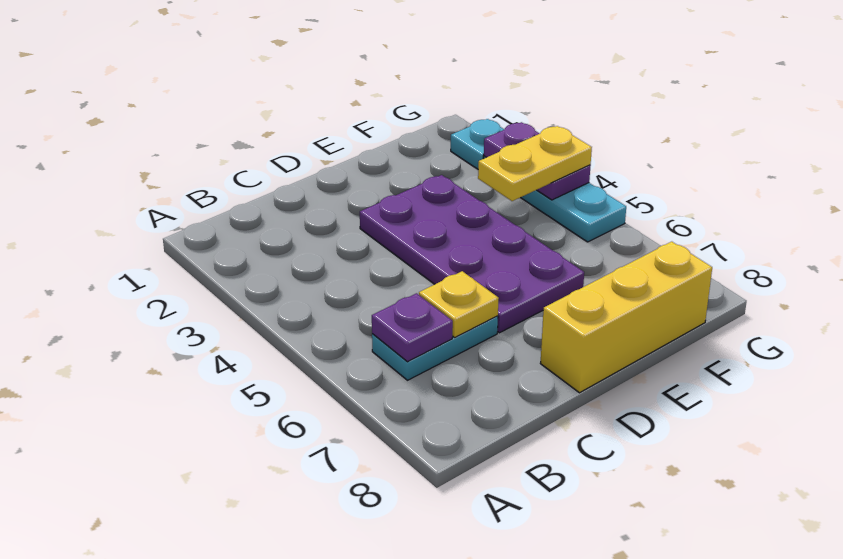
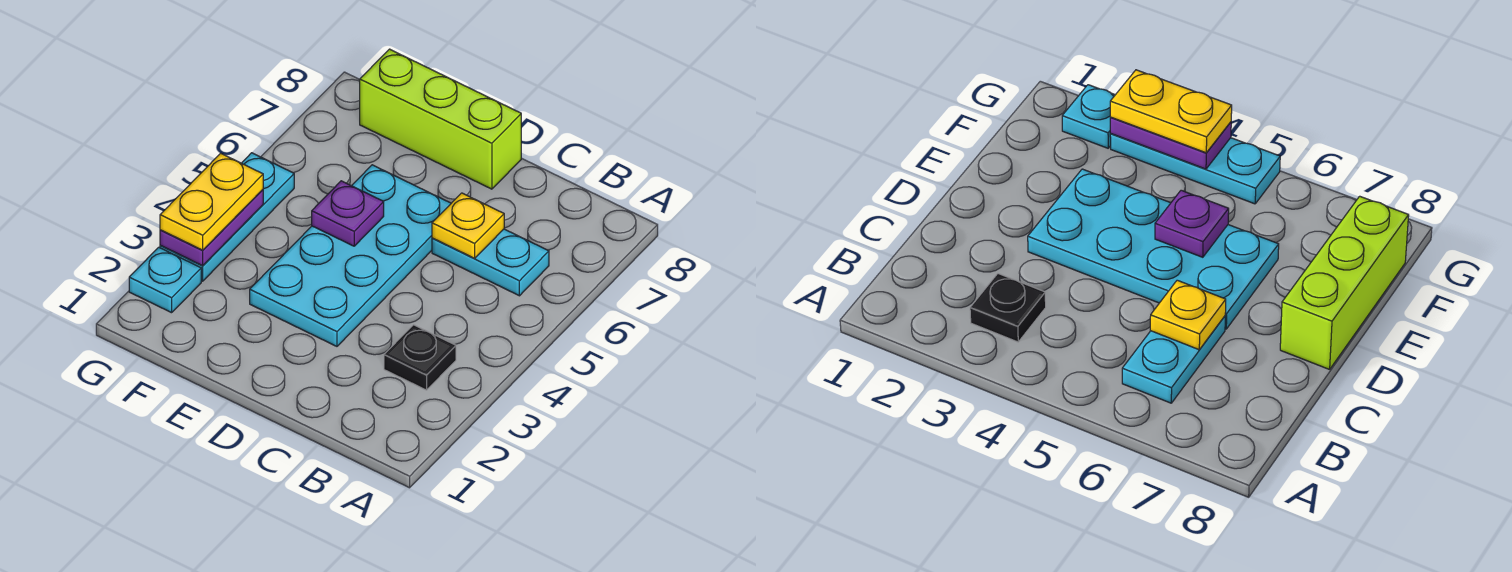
none -> black 1x1 plate [384,325,456,390]
purple 1x1 plate [372,293,453,362] -> purple 1x1 plate moved to [312,181,384,246]
purple 2x4 plate [360,175,584,333] -> cyan 2x4 plate [250,165,451,346]
yellow 1x3 brick [540,242,712,393] -> lime 1x3 brick [360,49,521,189]
yellow 1x2 plate [478,126,592,201] -> yellow 1x2 plate turned to [160,153,263,250]

